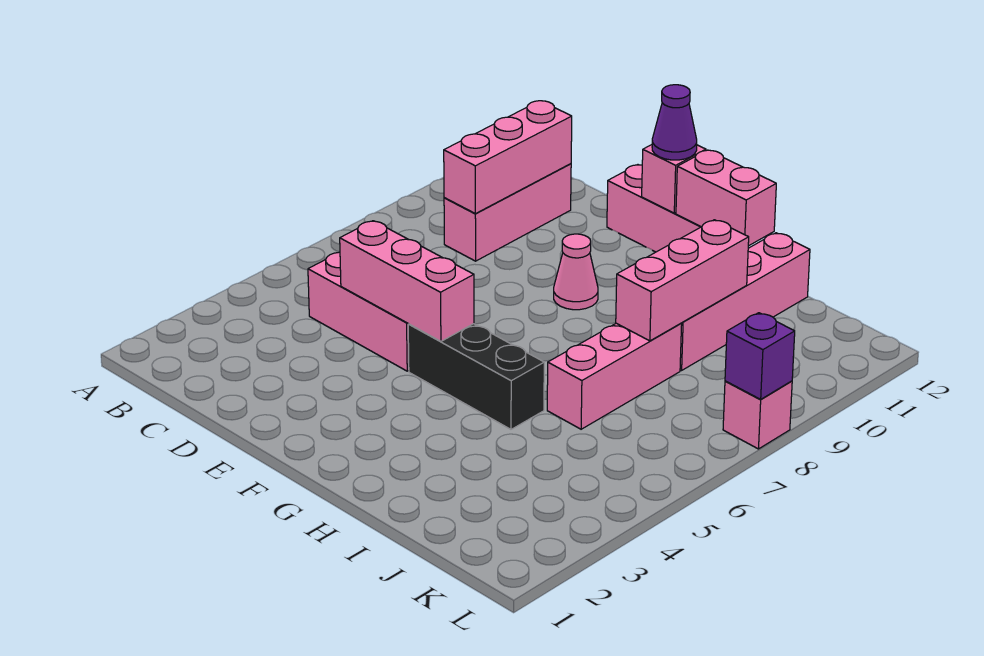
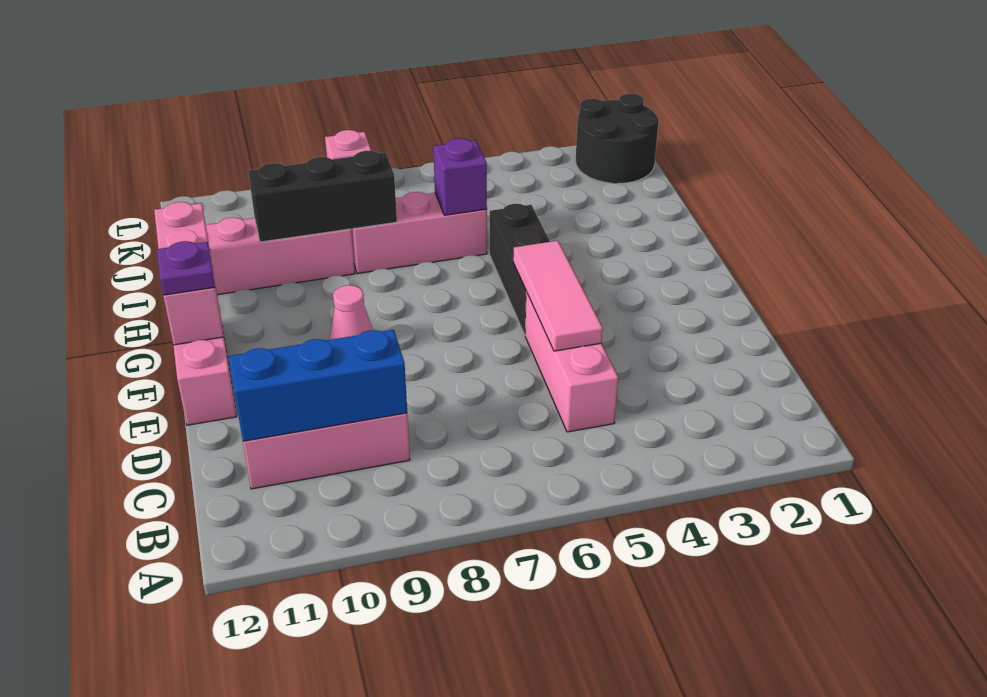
pink 1x3 brick [444,101,572,214] -> blue 1x3 brick [229,330,407,441]
pink 1x3 brick [340,221,474,341] -> pink 1x3 tile [513,241,603,351]
purple 1x1 cone [652,85,697,160] -> purple 1x1 plate [157,241,215,295]
pink 1x3 brick [616,220,749,341] -> black 1x3 brick [248,151,397,242]
none -> black 2x2 round brick [576,93,659,183]
purple 1x1 brick [725,313,795,399] -> purple 1x1 brick moved to [433,138,487,215]

